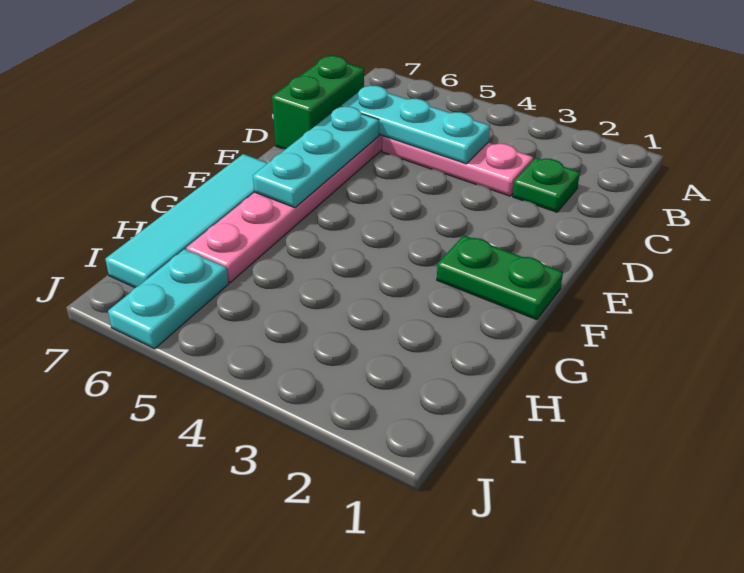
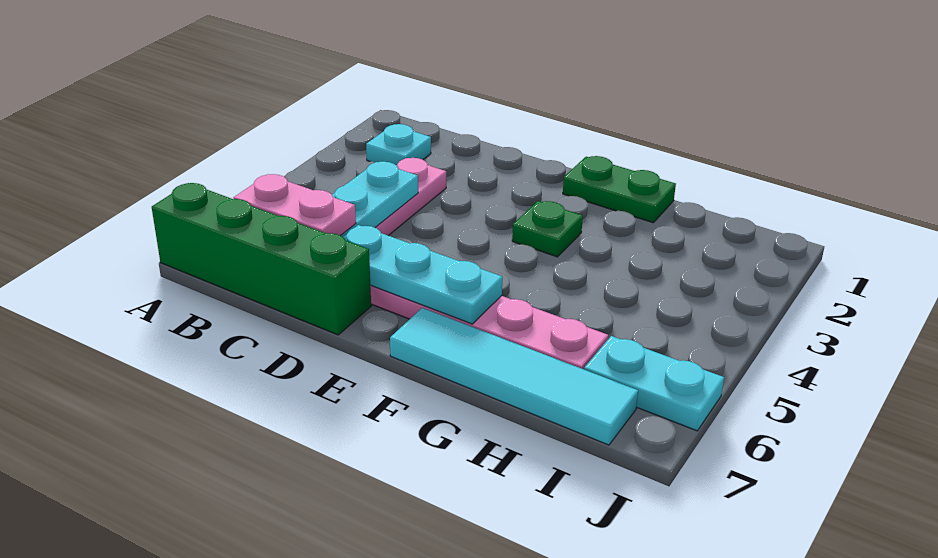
none -> cyan 1x1 plate [366,124,431,165]
none -> pink 1x2 plate [234,174,356,236]
green 1x1 plate [513,158,580,212] -> green 1x1 plate moved to [512,201,583,257]
green 1x2 brick [272,56,364,149] -> green 1x4 brick [152,183,371,335]
green 1x2 plate [437,235,563,320] -> green 1x2 plate turned to [563,156,676,223]

